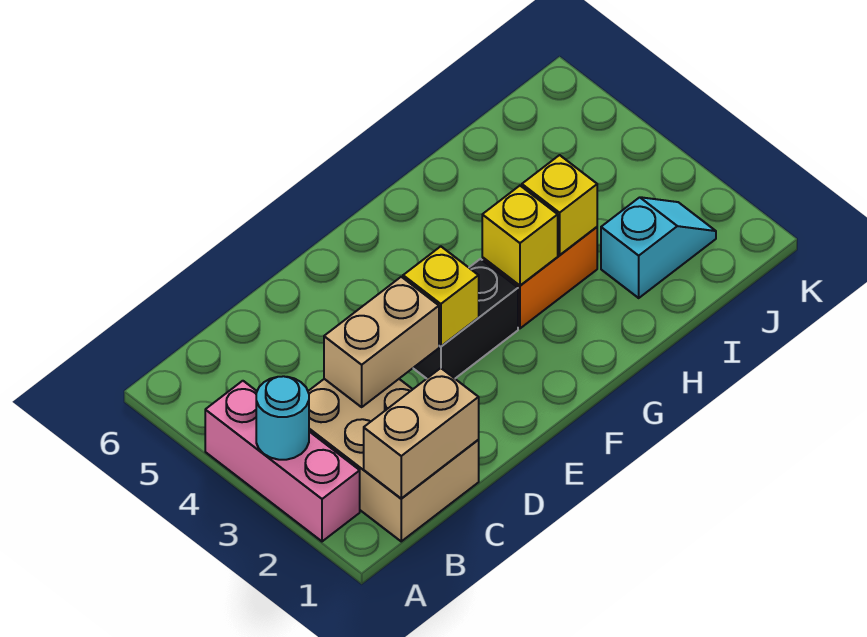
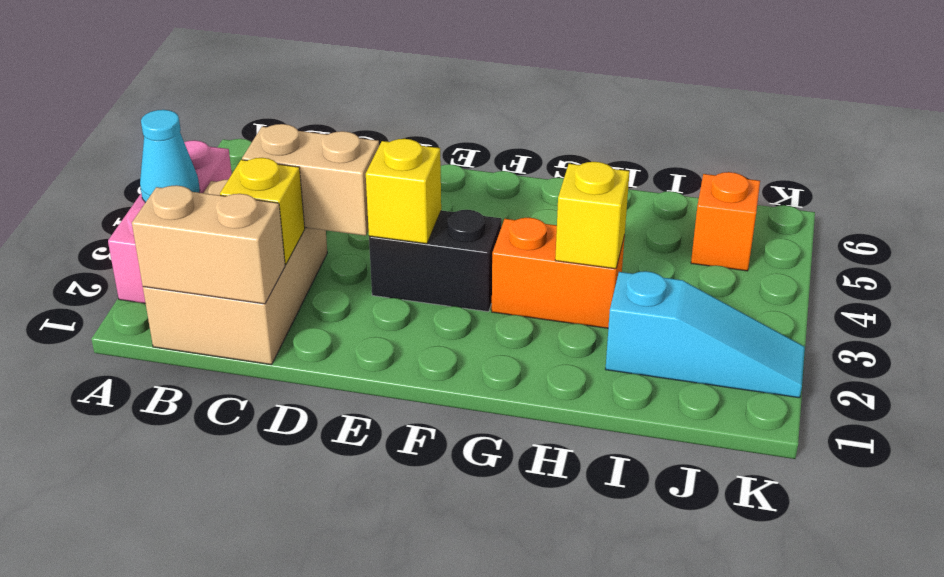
cyan 1x1 round brick [256,376,309,460] -> cyan 1x1 cone [140,110,200,203]
yellow 1x1 brick [482,186,558,285] -> yellow 1x1 brick moved to [220,158,305,264]
cyan 1x2 slope [601,197,716,298] -> cyan 1x3 slope [606,271,805,398]
none -> orange 1x1 brick [691,172,760,271]

